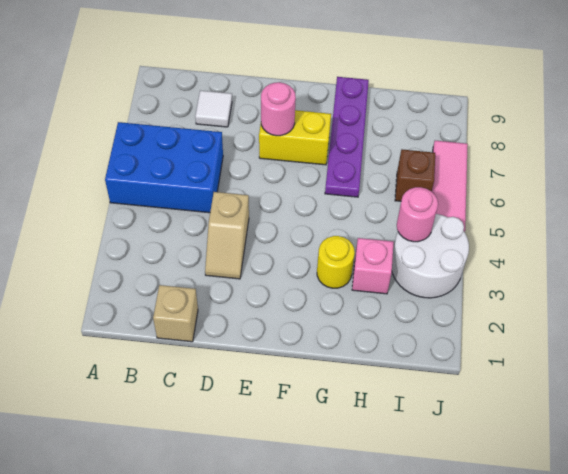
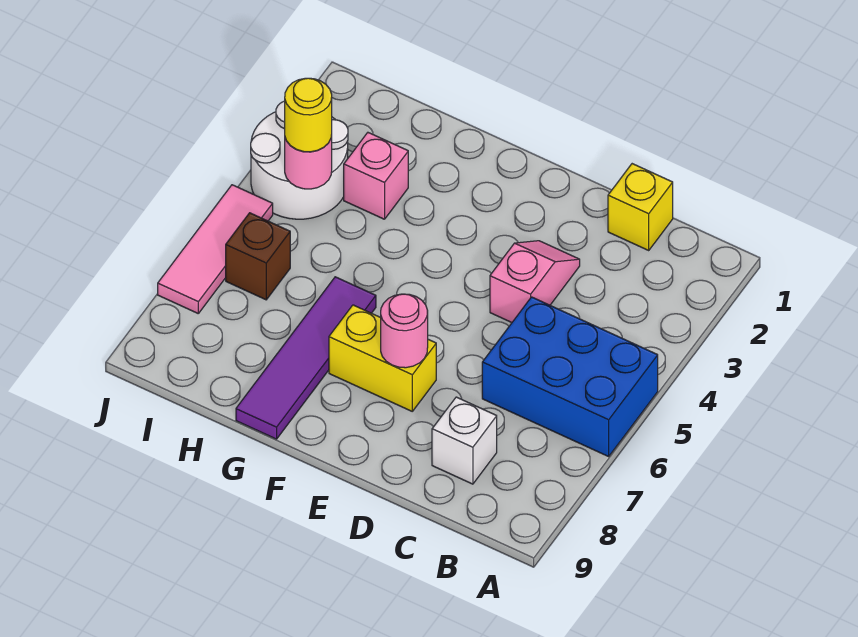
tan 1x1 brick [153,285,198,342] -> yellow 1x1 brick [608,164,673,250]
white 1x1 tile [195,91,232,127] -> white 1x1 brick [432,397,497,484]
tan 1x2 slope [205,192,249,279] -> pink 1x2 slope [490,241,580,323]
yellow 1x1 round brick [317,236,355,288] -> yellow 1x1 round brick moved to [285,78,332,152]
purple 1x4 plate [325,77,369,197] -> purple 1x4 tile [236,277,376,439]

